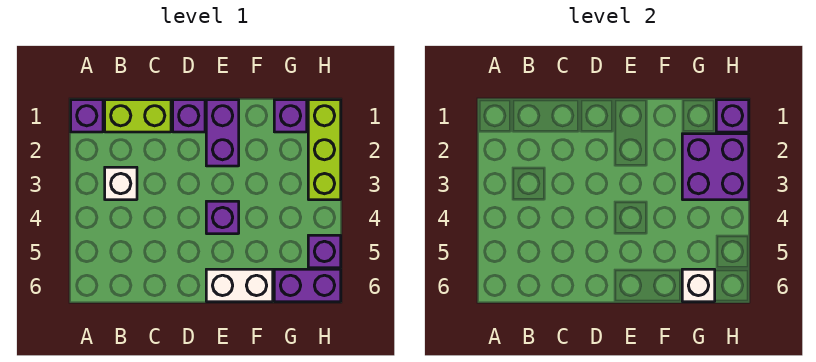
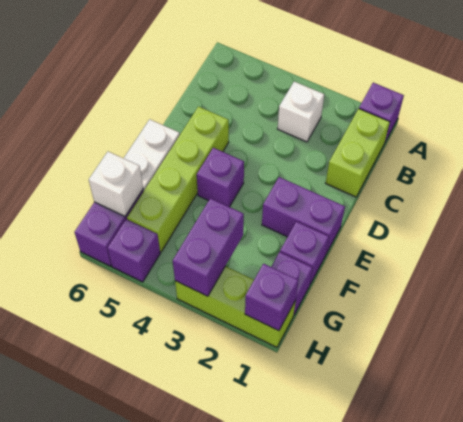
purple 1x1 brick [173,100,205,132] -> purple 1x1 brick moved to [280,222,329,284]
none -> lime 1x4 brick [127,107,229,252]
purple 2x2 brick [682,134,749,200] -> purple 1x2 brick [173,198,244,296]

